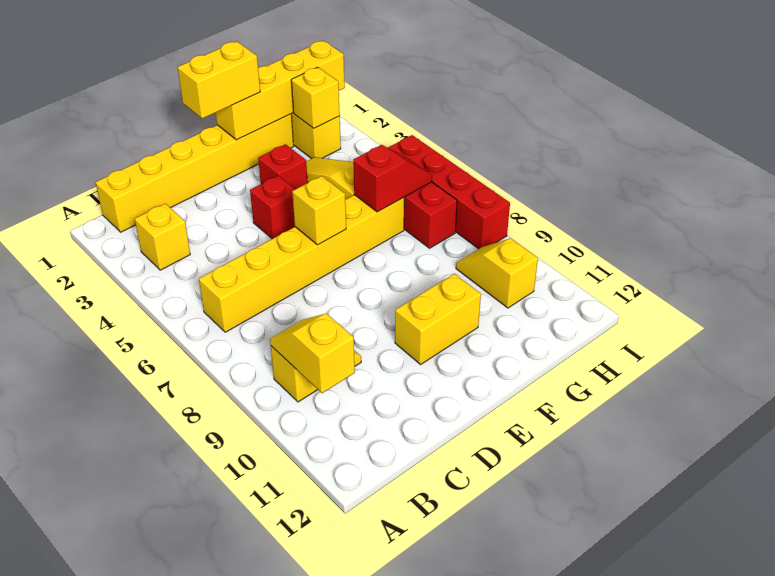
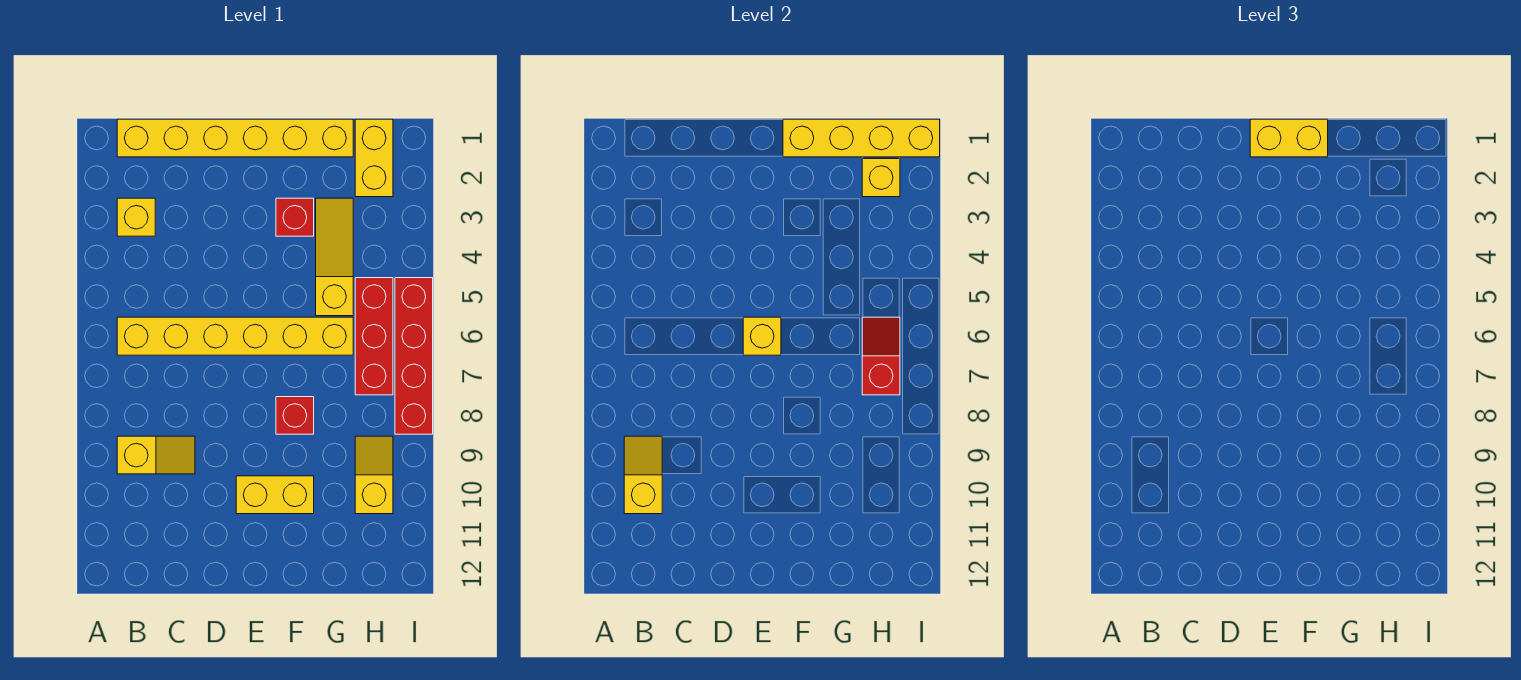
red 1x1 brick [250,175,295,239] -> red 1x1 brick moved to [276,397,314,434]
red 1x2 slope [353,145,432,212] -> red 1x2 slope turned to [862,317,900,395]

